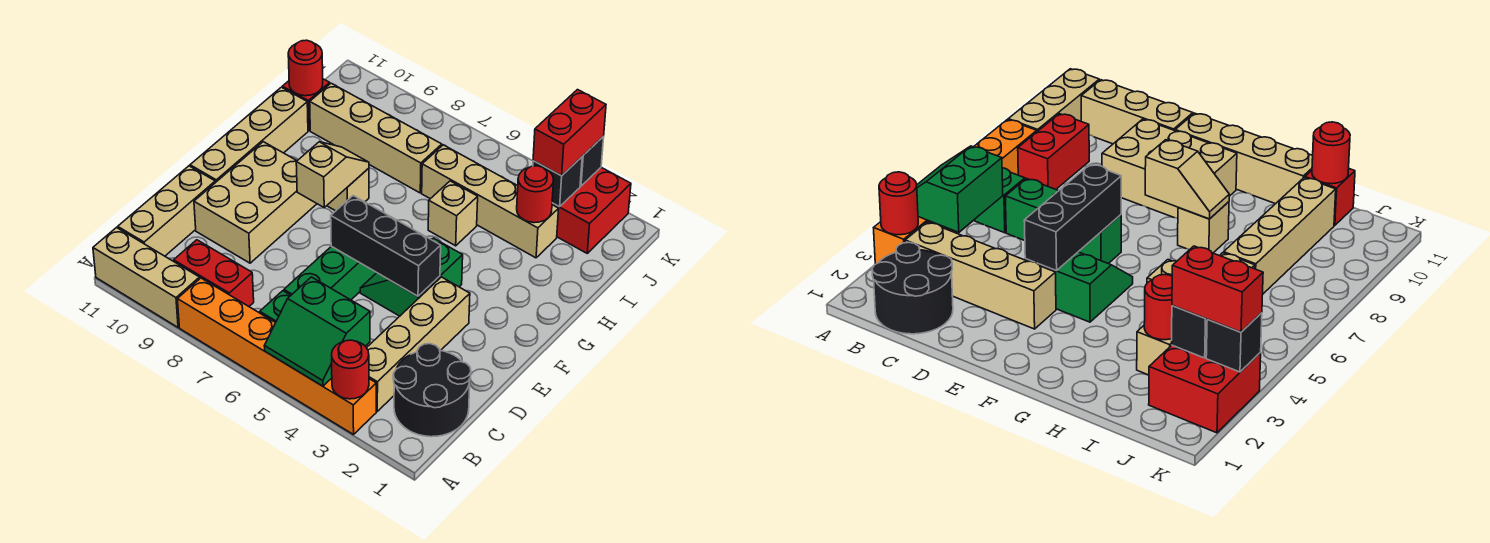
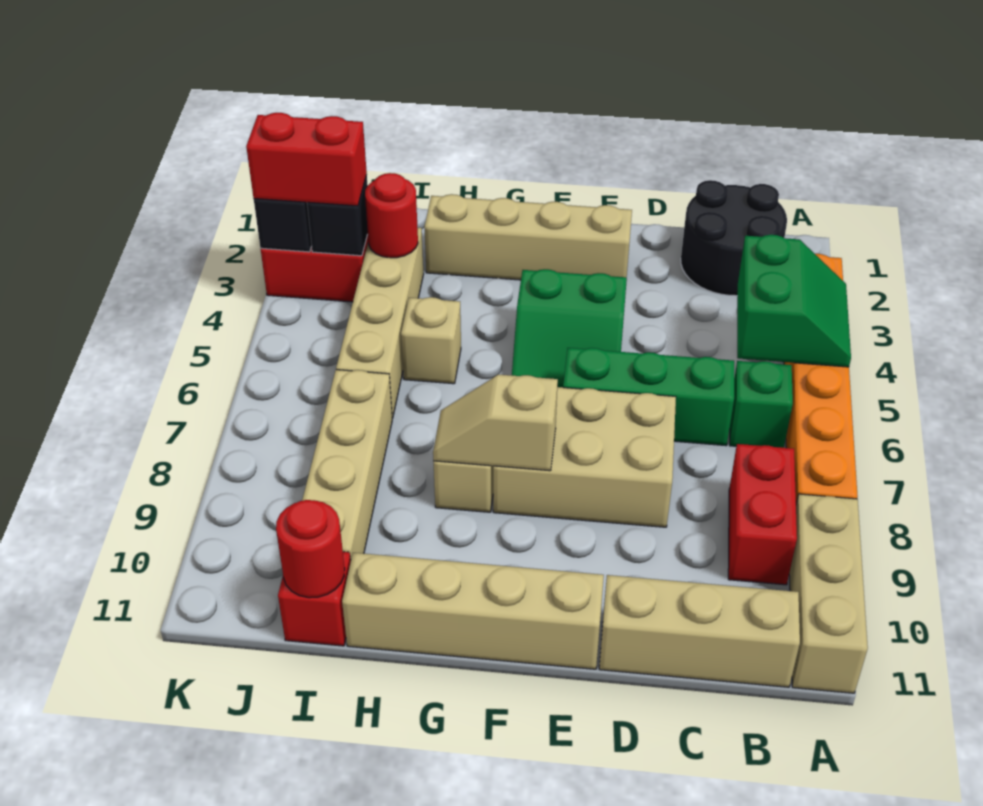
red 1x1 round brick [332,340,369,399] -> none
tan 1x4 brick [367,277,470,411] -> tan 1x4 brick moved to [424,194,632,280]
tan 2x3 brick [194,142,317,263] -> tan 2x3 brick moved to [493,387,676,527]
black 1x3 brick [331,196,441,296] -> none

